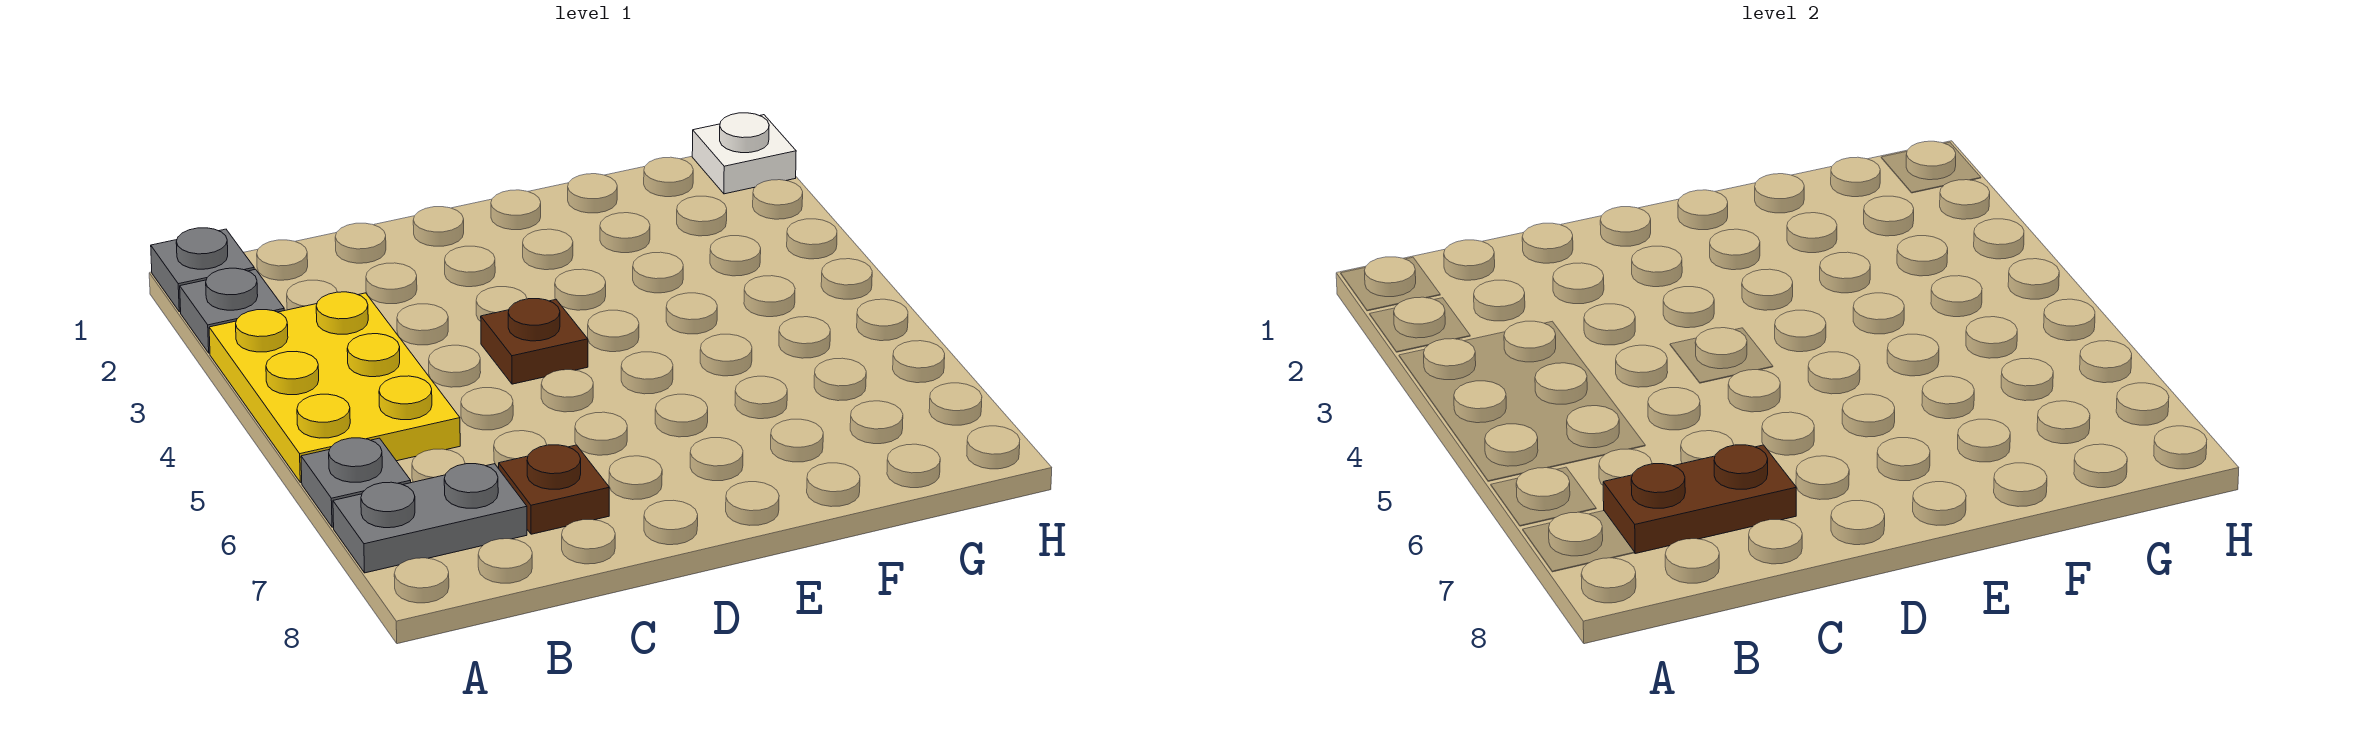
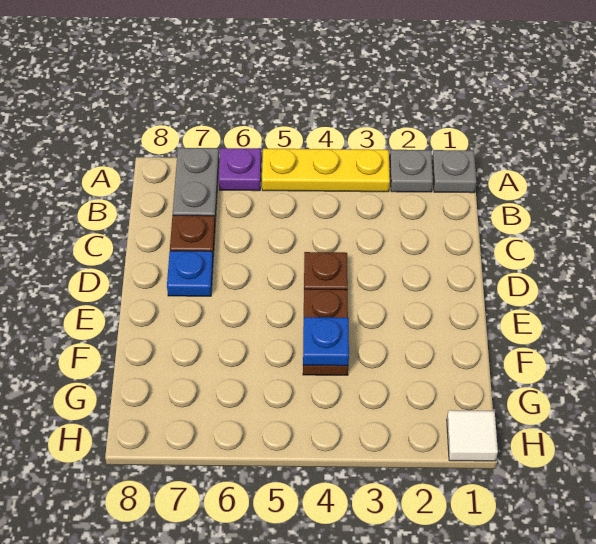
yellow 2x3 plate [209,292,460,482] -> yellow 1x3 plate [262,149,390,192]
grey 1x1 plate [301,438,411,527] -> purple 1x1 plate [219,148,261,191]
brown 1x2 plate [1603,445,1796,554] -> brown 1x2 plate moved to [303,289,348,375]
none -> blue 1x1 plate [167,251,213,296]
none -> blue 1x1 plate [303,317,349,366]
white 1x1 plate [692,113,796,194] -> white 1x1 tile [447,410,498,461]

